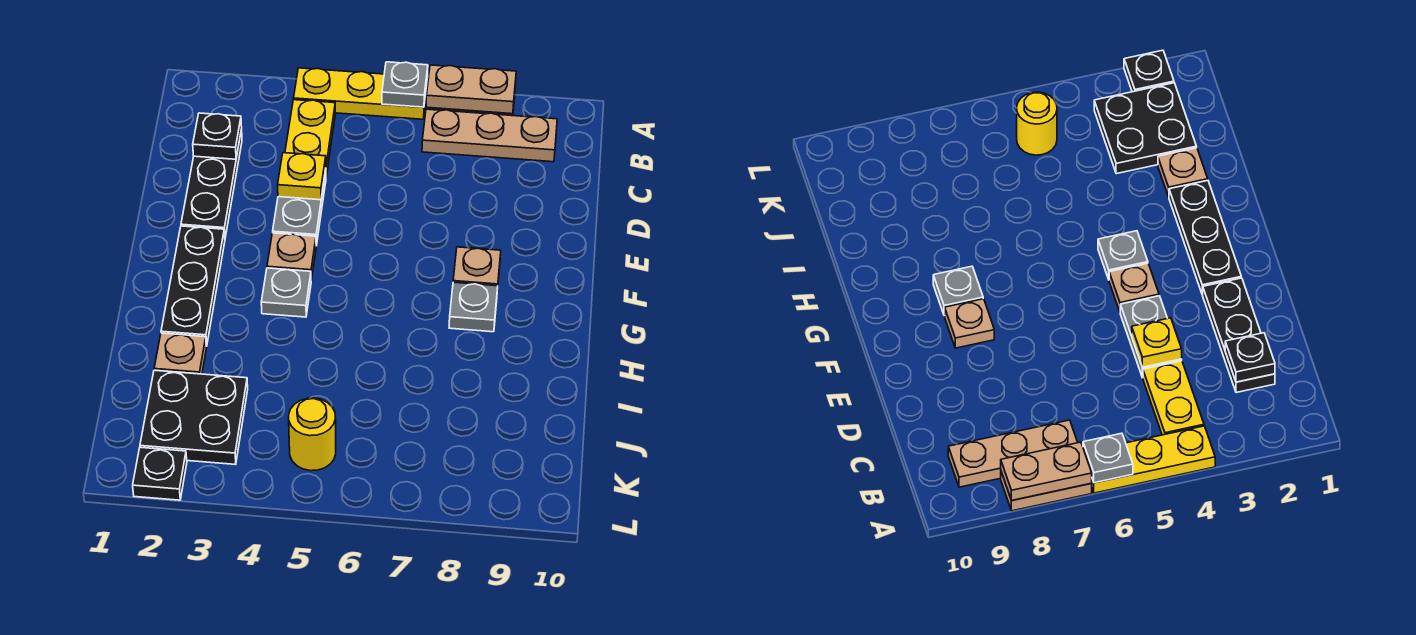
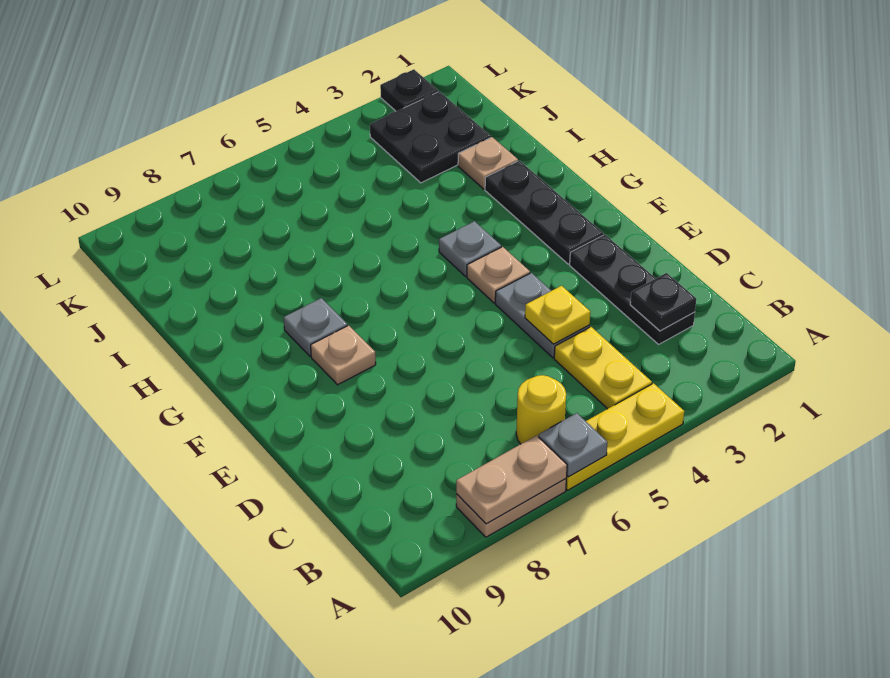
tan 1x3 plate [422,109,557,162] -> none
yellow 1x1 round brick [289,398,336,471] -> yellow 1x1 round brick moved to [516,375,566,444]

